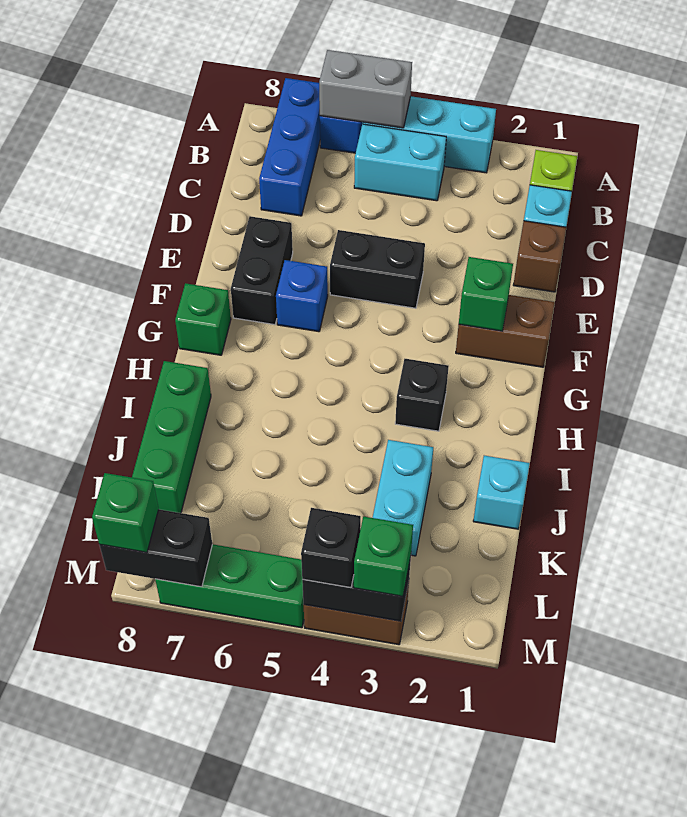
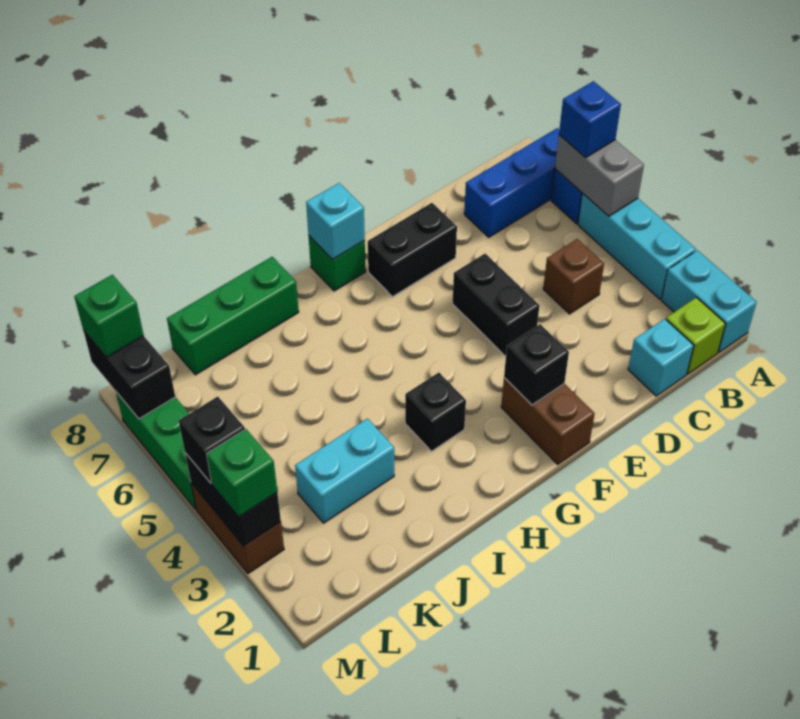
cyan 1x2 brick [354,124,446,201] -> cyan 1x2 brick moved to [661,250,757,353]
brown 1x1 brick [514,221,566,292] -> brown 1x1 brick moved to [543,239,604,314]
green 1x1 brick [459,257,513,331] -> black 1x1 brick [504,324,569,405]
blue 1x1 brick [276,260,328,332] -> blue 1x1 brick moved to [559,81,621,157]
cyan 1x1 brick [473,456,530,529] -> cyan 1x1 brick moved to [306,183,365,260]

